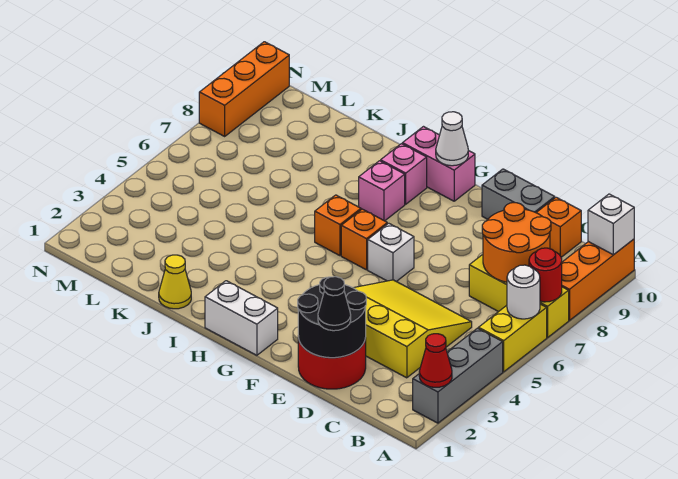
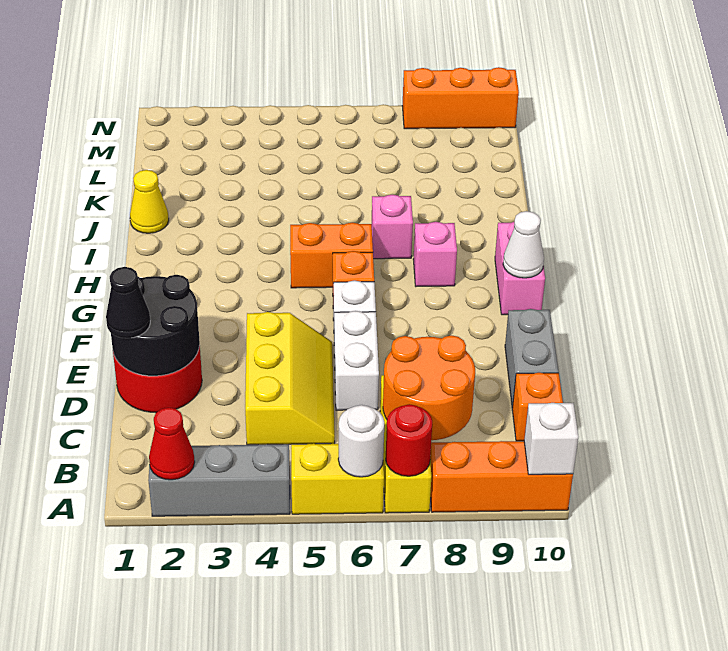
yellow 3x3 slope [354,280,472,378] -> yellow 2x3 slope [245,312,335,445]
white 1x2 brick [205,281,278,355] -> white 1x2 brick moved to [334,311,379,410]
orange 1x1 brick [315,195,361,256] -> orange 1x2 brick [290,223,373,288]
pink 1x1 brick [381,144,427,204] -> pink 1x1 brick moved to [372,195,413,259]

